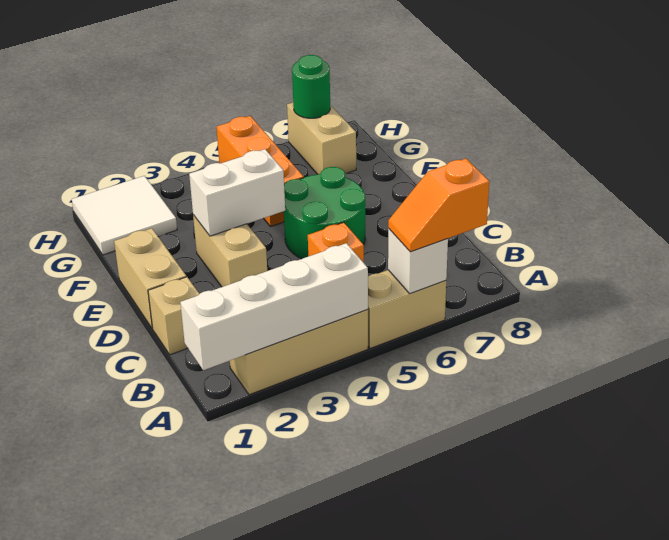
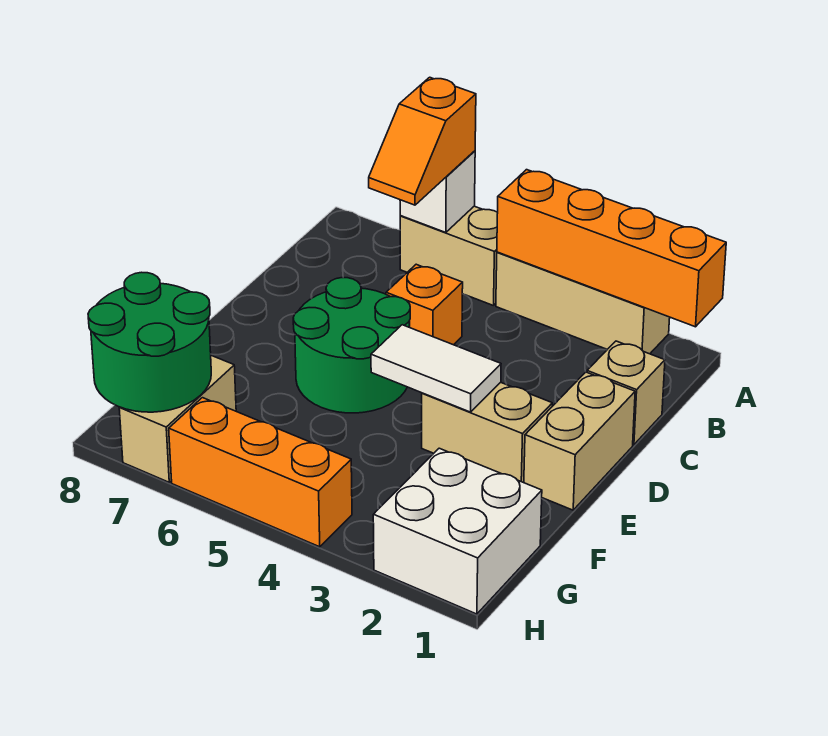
white 1x4 brick [180,243,368,370] -> orange 1x4 brick [497,170,726,327]
orange 1x2 slope [388,159,489,252] -> orange 1x2 slope turned to [369,77,476,205]
tan 1x2 brick [193,215,267,287] -> tan 1x2 brick turned to [422,382,552,483]
white 1x2 brick [189,149,285,236] -> white 1x2 tile [371,325,501,412]
orange 1x3 brick [217,116,304,227] -> orange 1x3 brick turned to [169,398,352,547]
white 2x2 tile [72,176,177,255] -> white 2x2 brick [373,448,542,614]
green 1x1 round brick [292,55,330,118] -> green 2x2 round brick [88,272,211,412]

